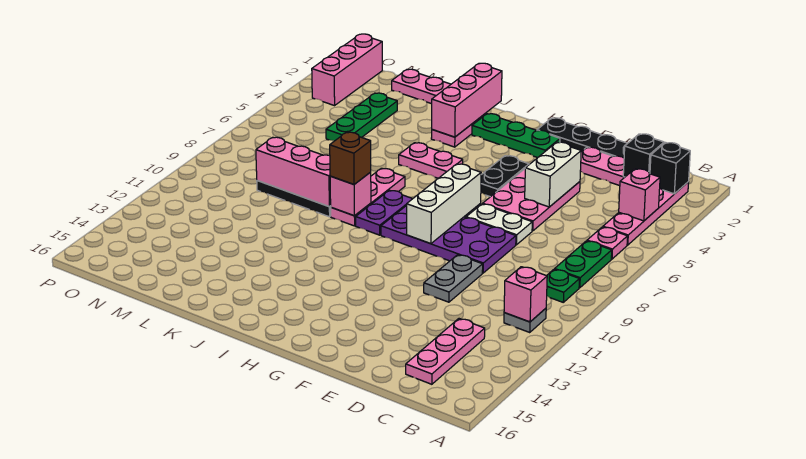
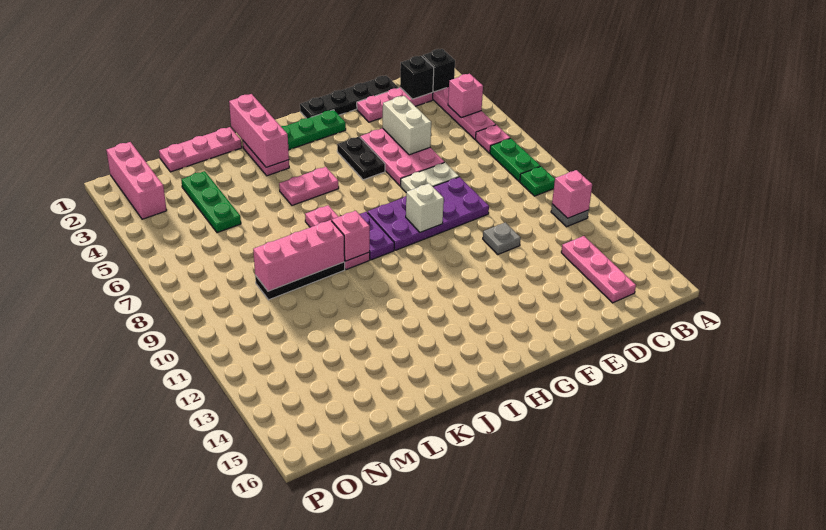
grey 1x2 plate [424,255,483,302] -> grey 1x1 plate [483,222,521,254]
white 1x3 brick [407,164,481,244] -> white 1x1 brick [406,183,444,232]
brown 1x1 brick [330,132,371,184] -> none

